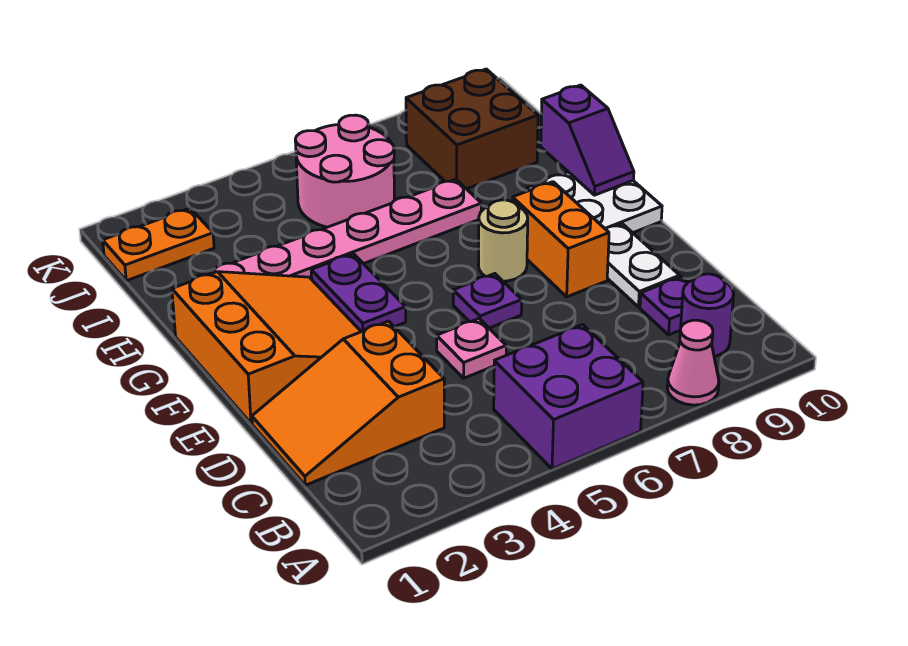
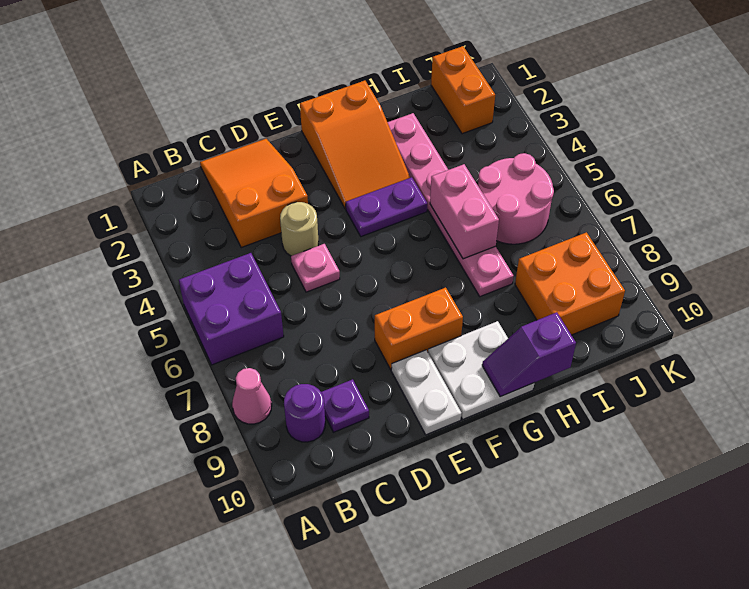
white 1x2 plate [606,224,680,307] -> white 1x2 plate turned to [391,350,462,435]
orange 3x3 slope [172,272,361,423] -> orange 2x3 slope [300,81,410,209]
purple 1x1 plate [453,274,522,328] -> none
tan 1x1 round brick [479,200,528,281] -> tan 1x1 round brick moved to [280,202,318,256]
none -> pink 1x2 brick [430,164,499,259]
brown 2x2 brick [406,69,538,189] -> orange 2x2 brick [515,232,625,335]
orange 1x2 plate [103,208,214,281] -> orange 1x2 brick [431,46,495,134]

